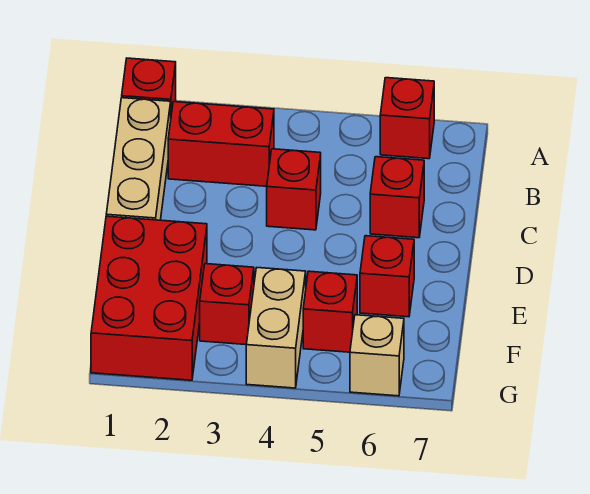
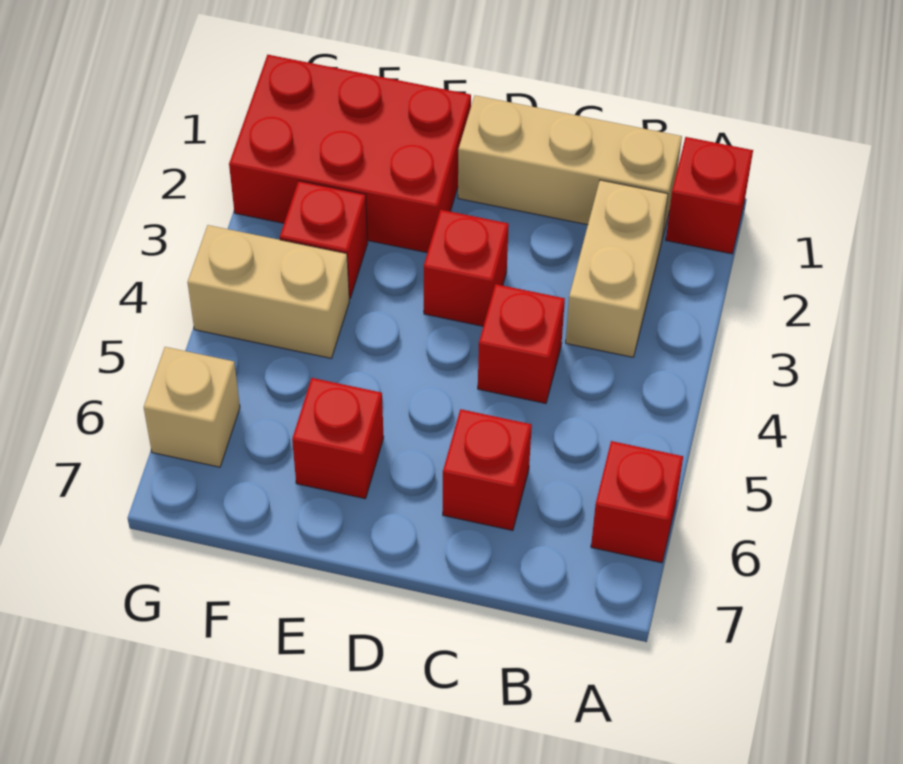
red 1x2 brick [168,102,274,186] -> tan 1x2 brick [566,180,668,357]
red 1x1 brick [303,271,357,352] -> red 1x1 brick moved to [423,210,509,326]

